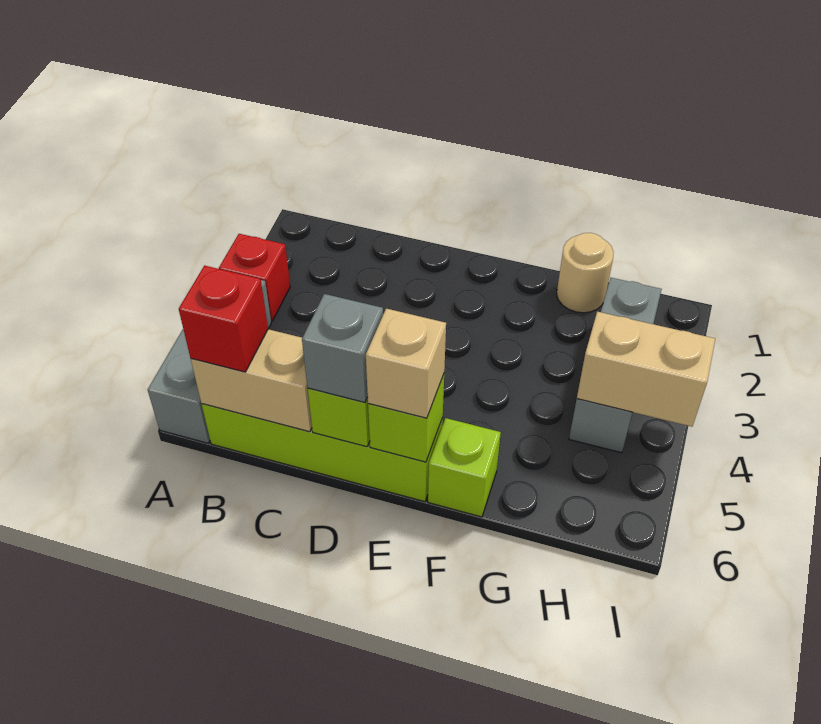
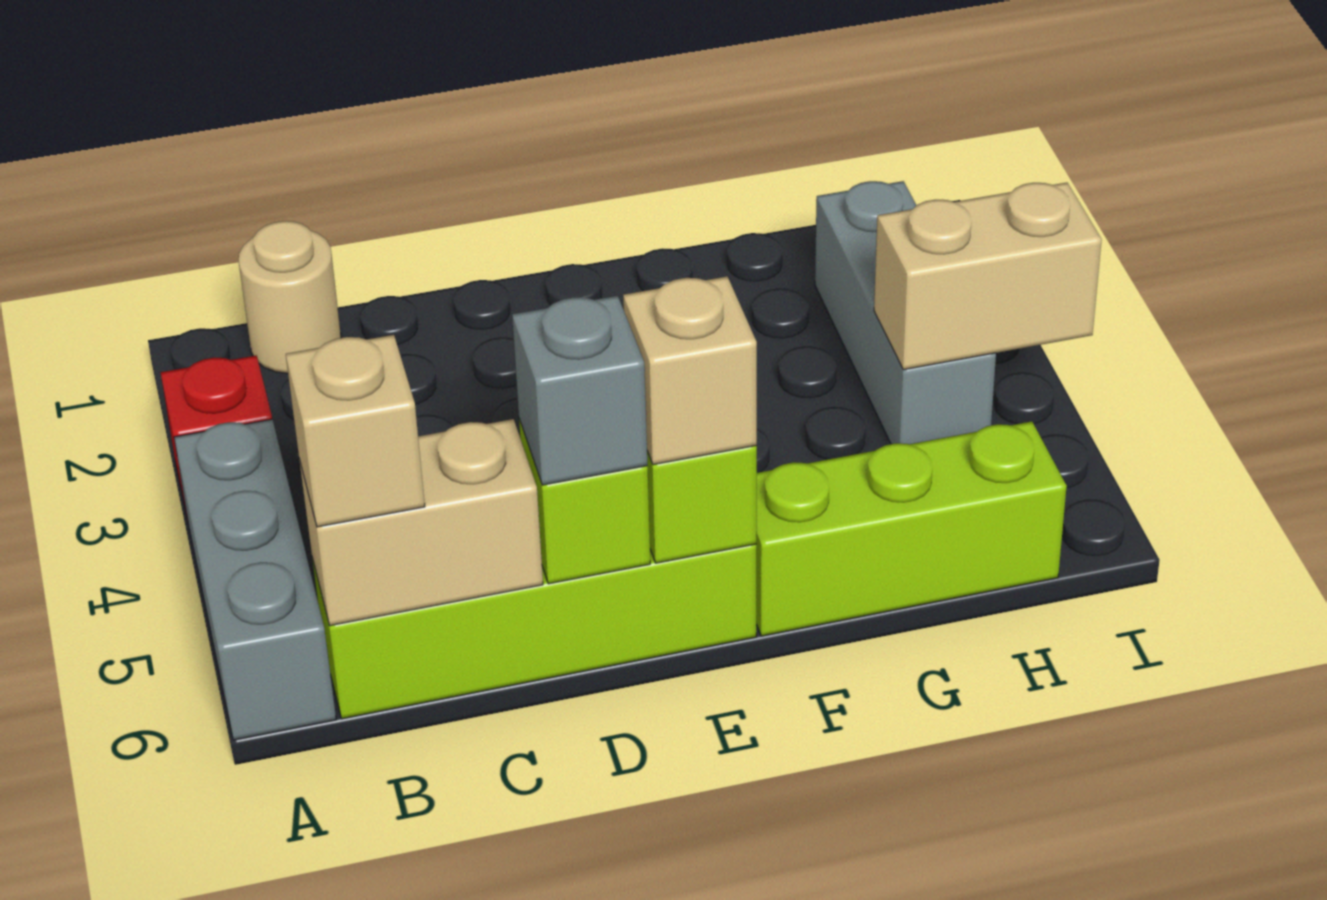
red 1x1 brick [179,266,268,372] -> tan 1x1 brick [286,335,425,527]
lime 1x1 brick [428,418,501,517] -> lime 1x3 brick [756,421,1067,636]
tan 1x1 round brick [557,233,614,313] -> tan 1x1 round brick moved to [239,221,341,374]

